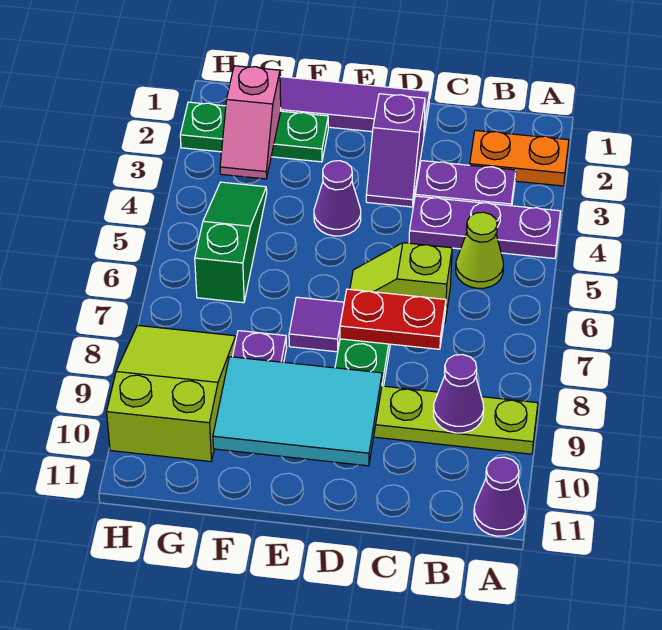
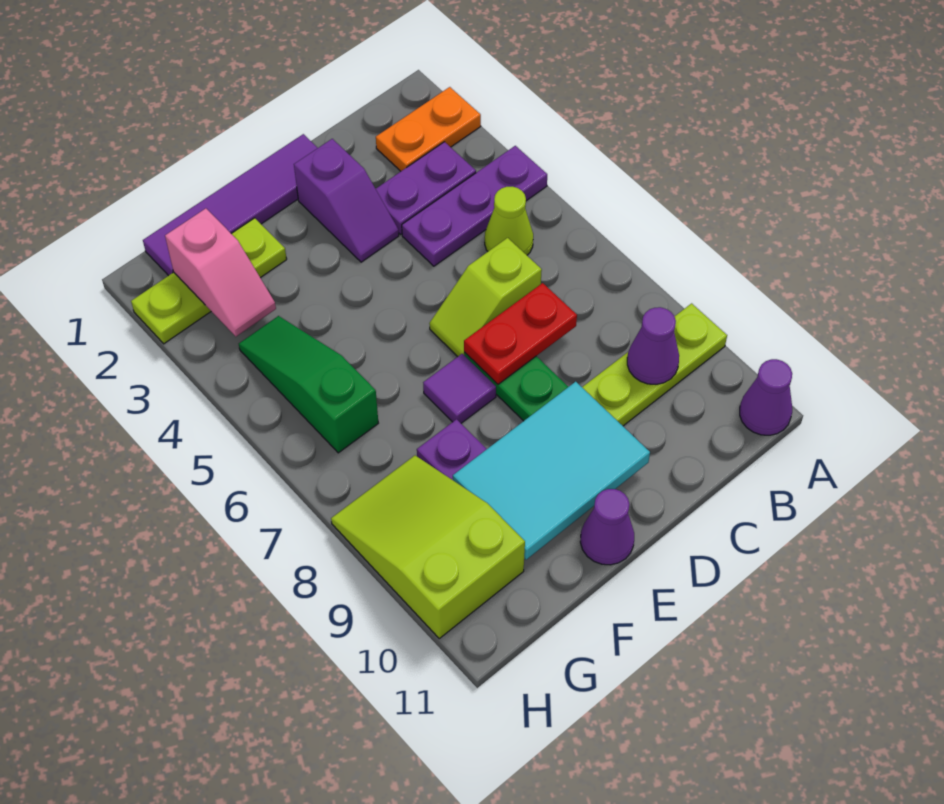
purple 1x1 cone [314,161,361,236] -> purple 1x1 cone moved to [580,489,634,565]
green 1x3 plate [180,102,328,162] -> lime 1x3 plate [131,218,287,344]

